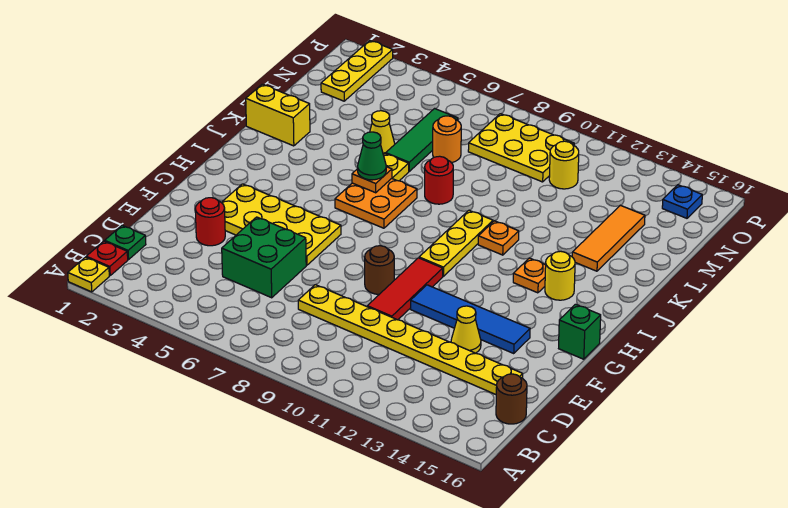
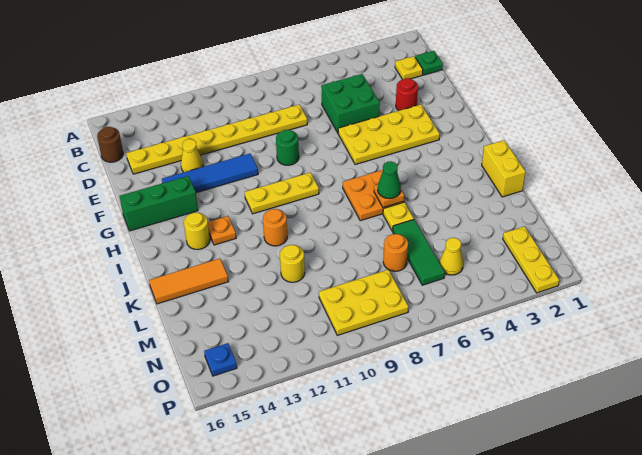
yellow 1x1 plate [68,257,109,292] -> yellow 1x1 plate moved to [395,56,423,79]
red 1x1 plate [86,241,128,276] -> none
red 1x3 tile [367,258,443,320] -> none
brown 1x1 round brick [365,246,394,294] -> green 1x1 round brick [276,130,299,165]
green 1x1 brick [559,304,601,359] -> green 1x3 brick [119,176,198,231]
yellow 1x3 plate [419,210,493,276] -> yellow 1x3 plate turned to [245,173,319,214]
orange 1x1 plate [478,221,519,255] -> orange 1x1 round brick [263,209,287,246]
yellow 1x2 brick [246,84,310,146] -> yellow 1x2 brick turned to [482,140,526,197]
red 1x1 round brick [425,156,453,204] -> none
orange 1x3 tile [572,205,645,271] -> orange 1x3 tile turned to [149,259,228,304]
yellow 1x1 cone [370,111,395,155] -> yellow 1x1 cone moved to [440,238,463,275]
yellow 1x1 round brick [549,141,579,189] -> yellow 1x1 round brick moved to [280,245,305,282]

